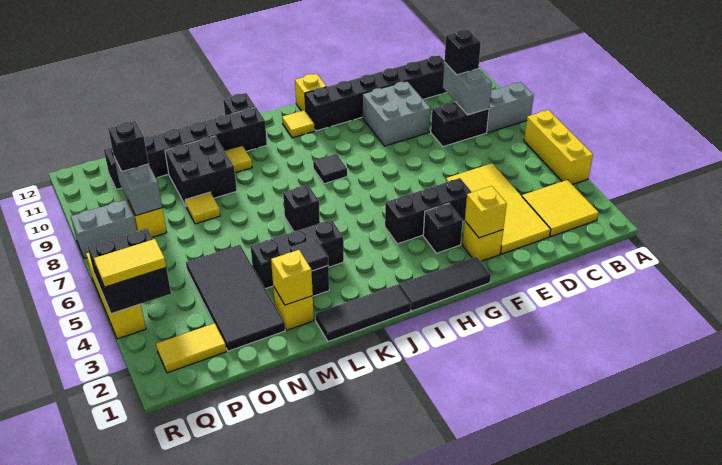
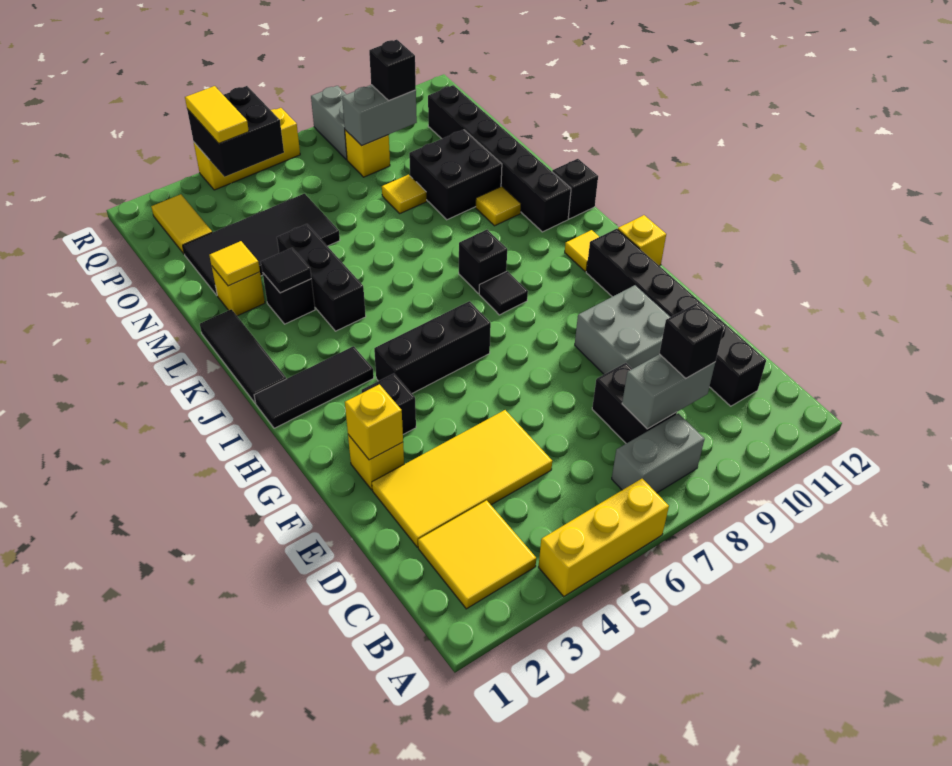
grey 1x2 brick [487,82,534,133] -> grey 1x2 brick turned to [612,413,705,493]
black 1x3 brick [385,178,472,244] -> black 1x3 brick turned to [374,301,491,393]
black 1x3 tile [399,257,491,311] -> black 1x3 tile turned to [254,346,374,428]
black 1x1 brick [283,185,320,231] -> black 1x1 brick moved to [459,230,507,293]
yellow 1x1 brick [271,250,313,305] -> yellow 1x1 tile [209,241,260,286]

